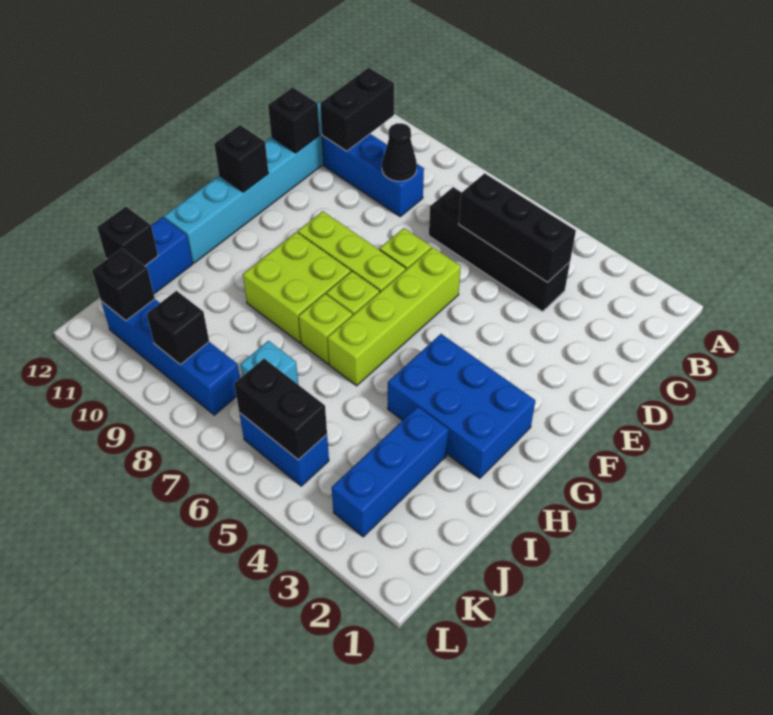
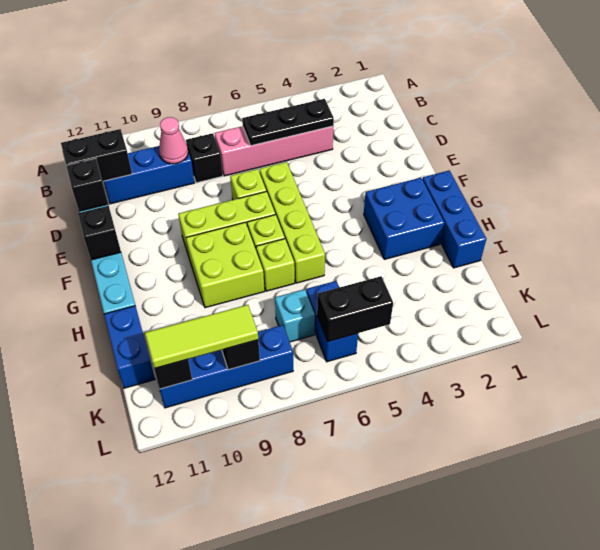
black 1x2 brick [320,68,394,151] -> black 1x2 brick turned to [61,129,132,181]
black 1x4 brick [429,187,570,311] -> pink 1x4 brick [215,126,333,176]
black 1x3 brick [459,173,576,282] -> black 1x3 plate [242,99,334,146]
black 1x1 cone [382,123,417,181] -> pink 1x1 cone [159,117,188,164]
blue 2x3 brick [388,334,535,478] -> blue 2x2 brick [364,178,444,259]
blue 1x3 brick [332,407,449,537] -> blue 1x3 brick moved to [422,170,486,268]
black 1x1 brick [97,207,158,266] -> black 1x1 brick moved to [186,133,223,183]
blue 1x2 brick [239,413,329,486] -> blue 1x2 brick turned to [306,281,358,362]
none -> lime 1x3 tile [145,305,258,369]

